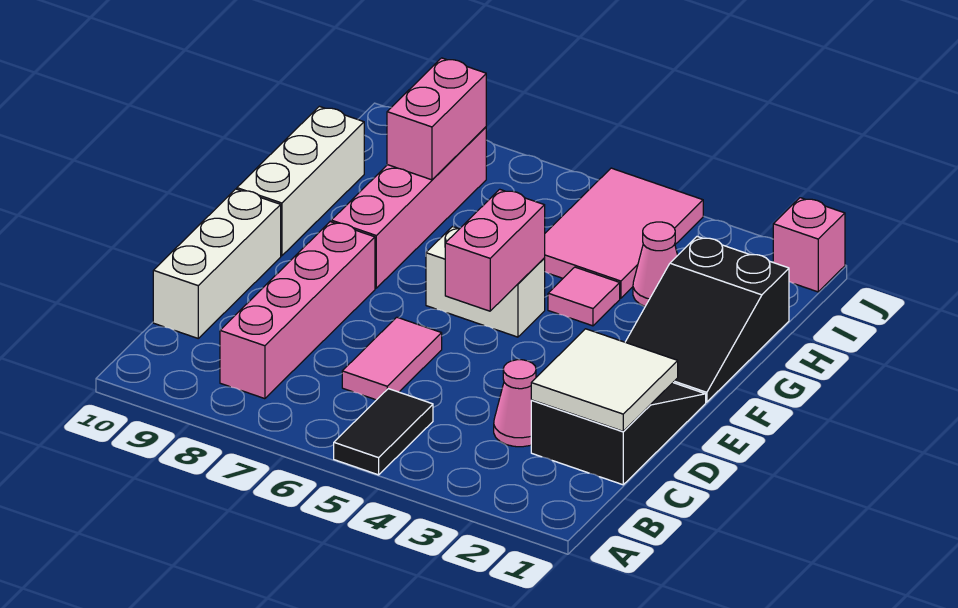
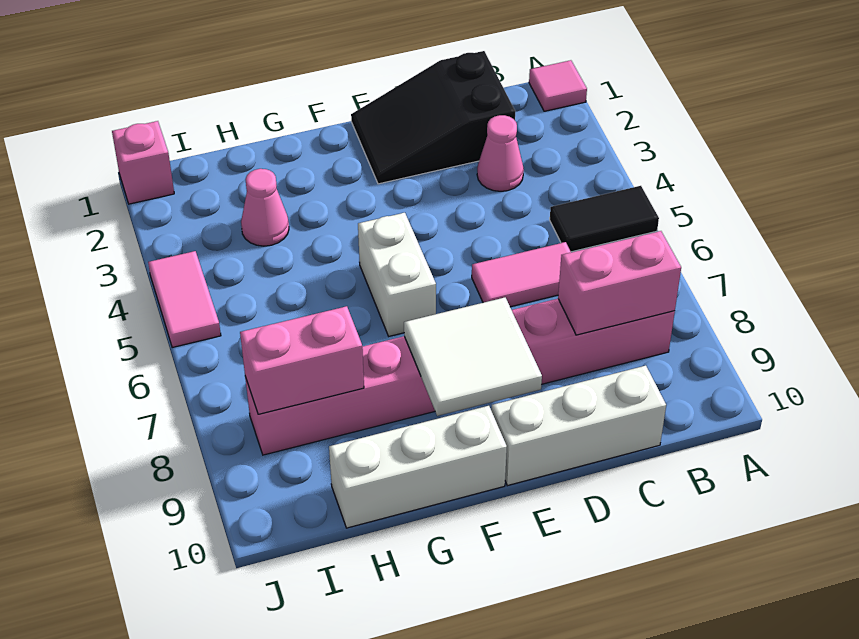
white 2x2 tile [531,329,678,431] -> white 2x2 tile moved to [404,298,542,416]
pink 1x2 brick [445,189,545,311] -> pink 1x2 brick moved to [558,231,681,335]
black 2x3 slope [626,237,789,402] -> none
pink 1x1 tile [548,267,620,326] -> pink 1x1 tile moved to [529,60,587,111]
pink 2x3 tile [545,168,703,298] -> pink 1x2 tile [148,251,221,348]

